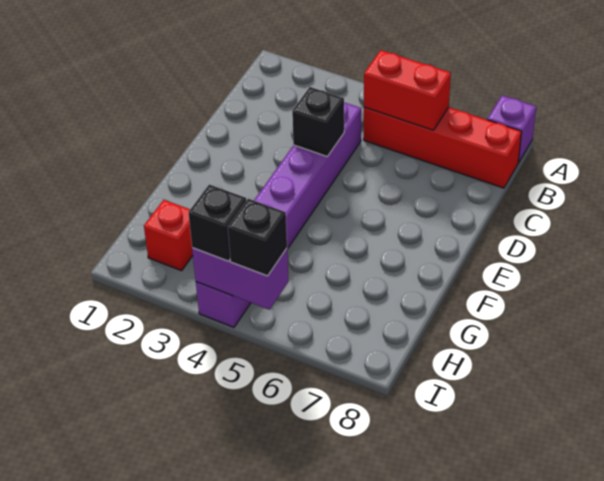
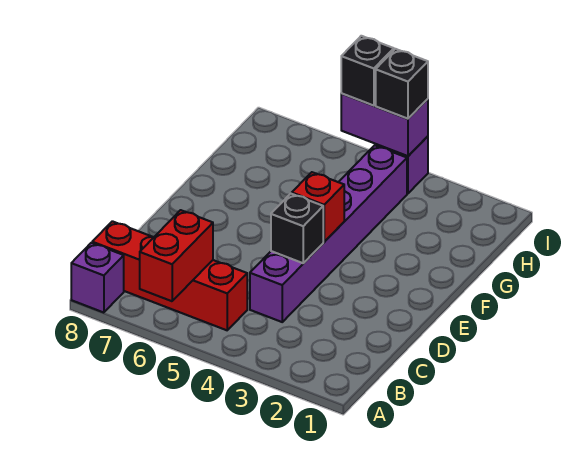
red 1x2 brick [364,50,451,130] -> red 1x2 brick turned to [140,210,213,301]
red 1x1 brick [144,200,193,271] -> red 1x1 brick moved to [292,172,344,242]

